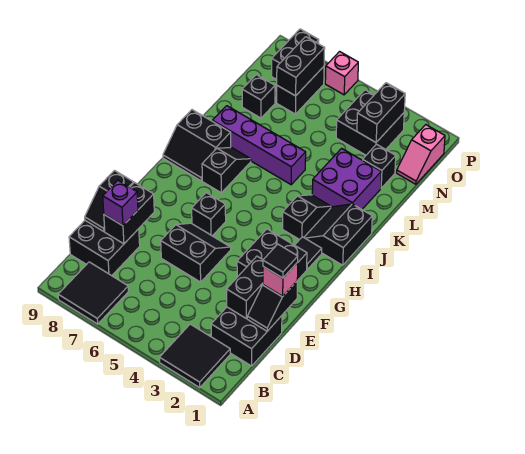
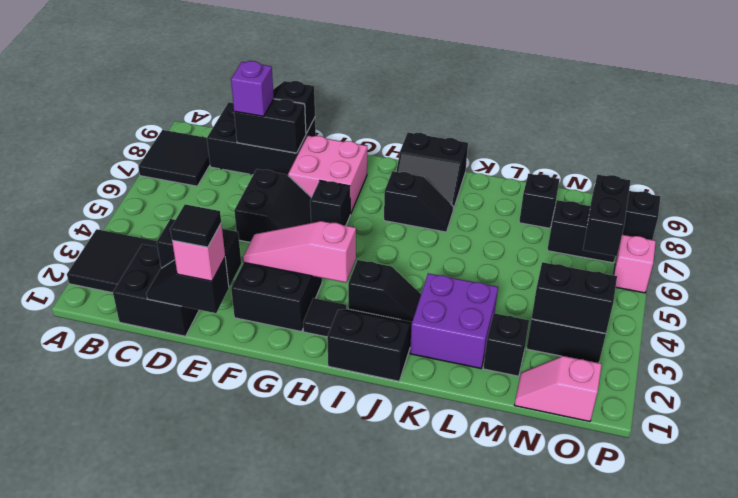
black 2x2 brick [69,221,140,276] -> black 2x3 brick [207,102,316,175]
none -> pink 1x3 slope [243,221,356,283]
none -> pink 2x2 brick [288,136,367,214]
black 2x2 slope [163,110,231,181] -> black 2x2 slope turned to [396,133,468,210]
purple 1x4 brick [212,106,306,185] -> none
black 1x2 brick [277,37,325,96] -> black 1x2 brick turned to [583,175,631,256]

